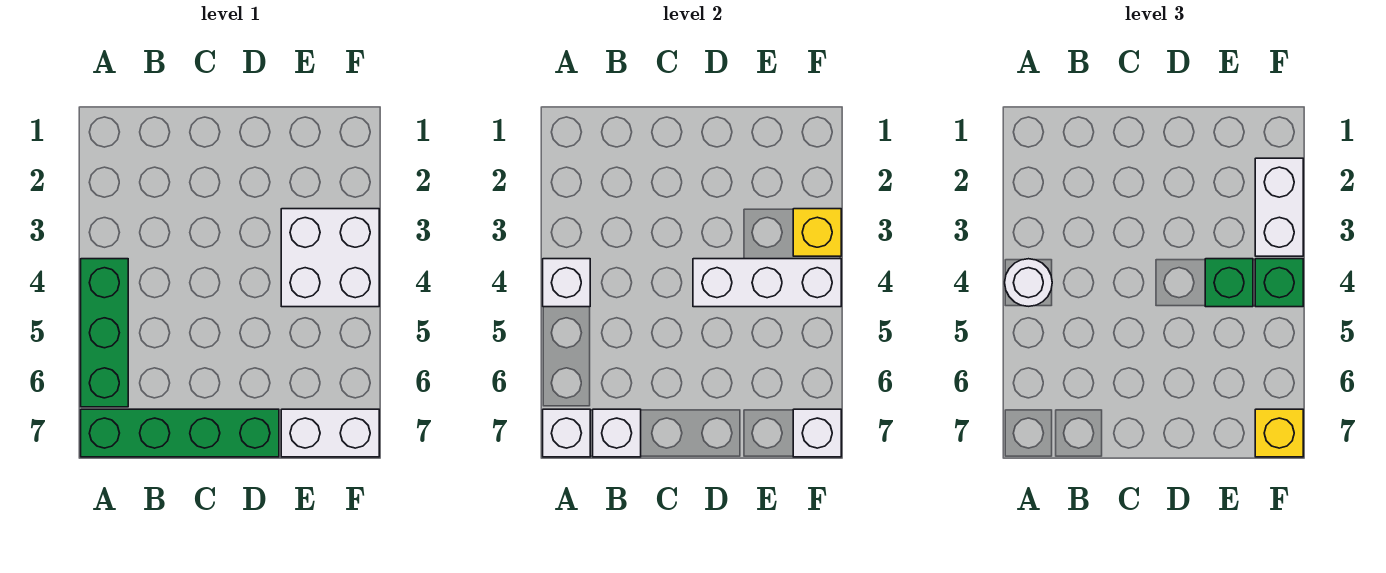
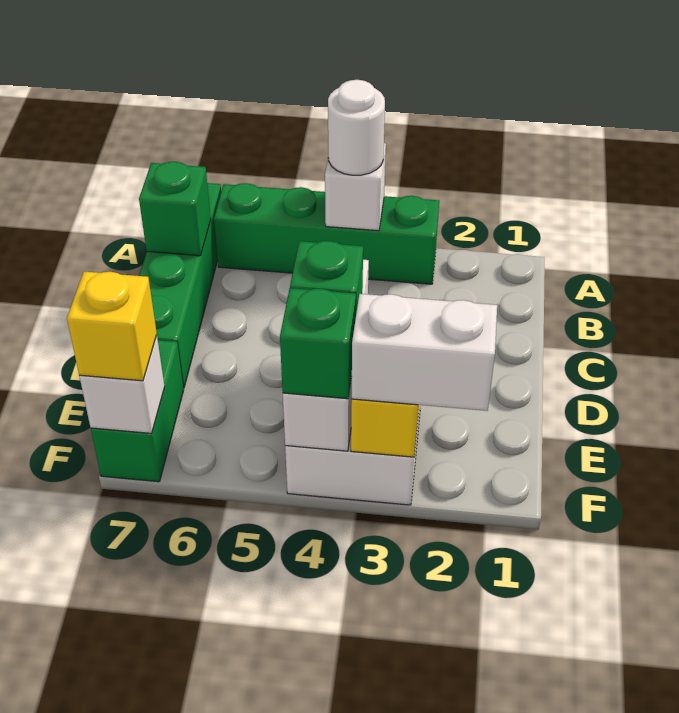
green 1x3 brick [81,259,128,407] -> green 1x4 brick [214,183,439,284]
white 1x1 brick [543,409,590,457] -> none
white 1x1 brick [593,409,641,457] -> green 1x1 brick [139,162,211,256]
white 1x2 brick [281,409,379,457] -> green 1x2 brick [91,340,184,482]

